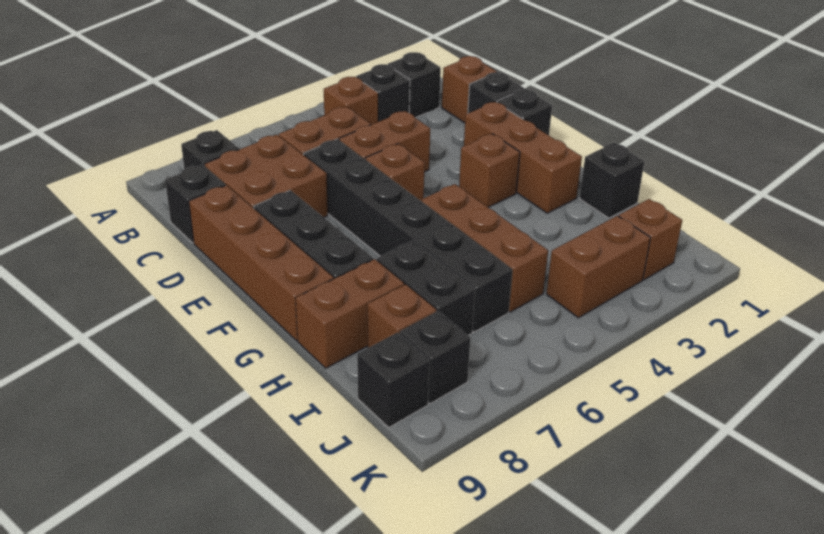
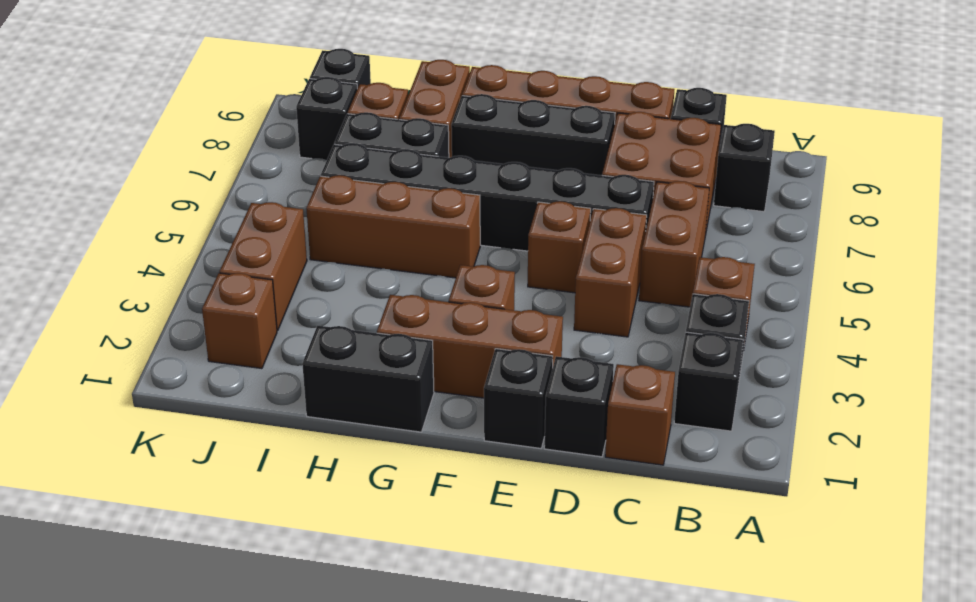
black 1x1 brick [579,143,645,218] -> black 1x2 brick [302,326,434,432]

